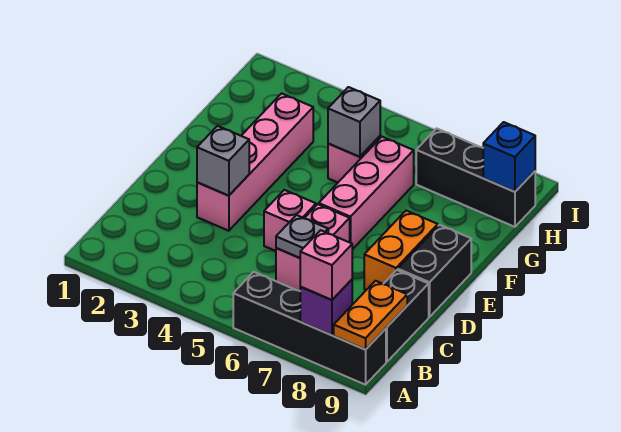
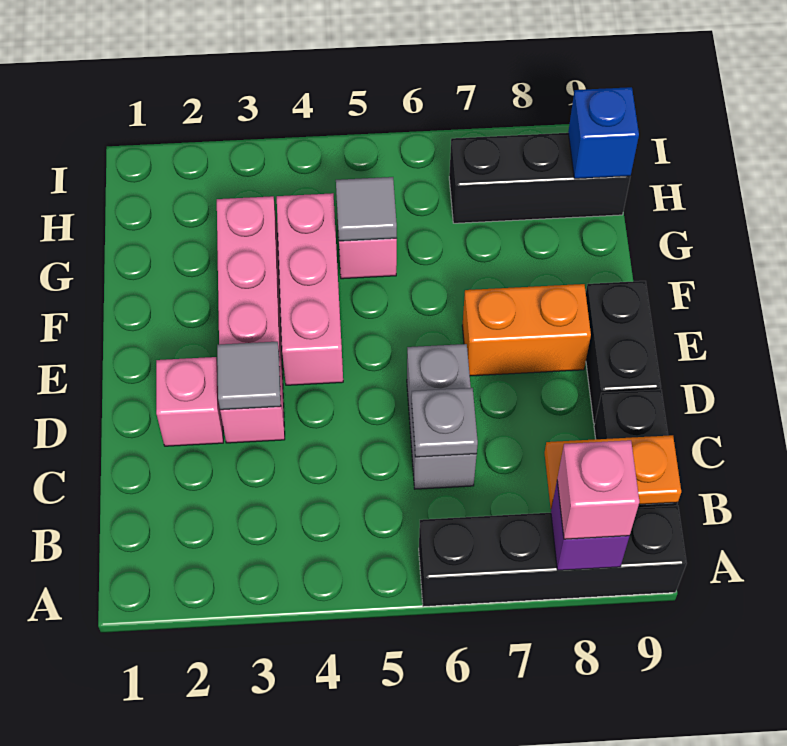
orange 1x2 plate [334,281,407,350] -> orange 1x2 plate turned to [545,435,681,509]
pink 1x2 brick [276,204,350,291] -> grey 1x2 brick [407,344,477,489]
grey 1x1 brick [197,126,249,196] -> grey 1x1 tile [217,342,281,410]
pink 1x1 brick [264,190,316,251] -> pink 1x1 brick moved to [156,357,223,446]
orange 1x2 brick [364,211,438,290] -> orange 1x2 brick turned to [462,284,591,376]
pink 1x3 brick [319,137,414,250] -> pink 1x3 brick moved to [277,193,343,385]
grey 1x1 brick [328,87,380,157] -> grey 1x1 tile [336,177,397,241]

